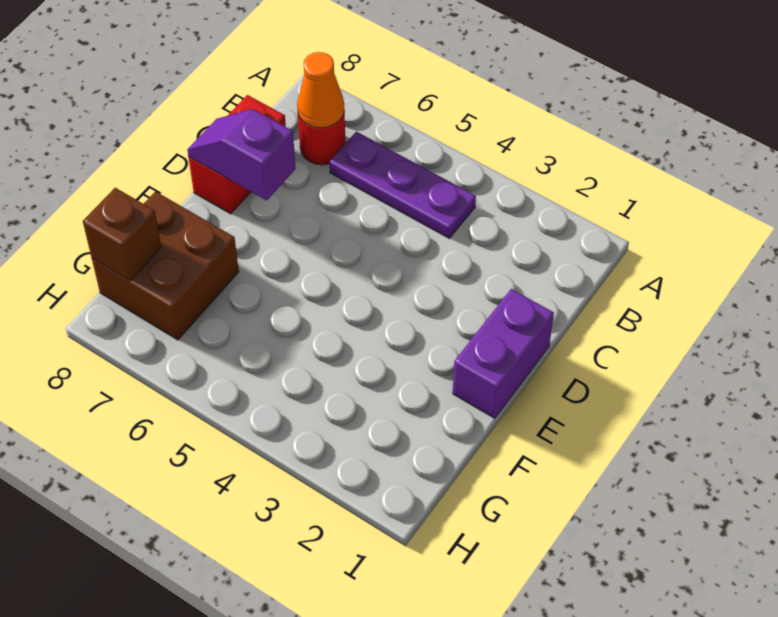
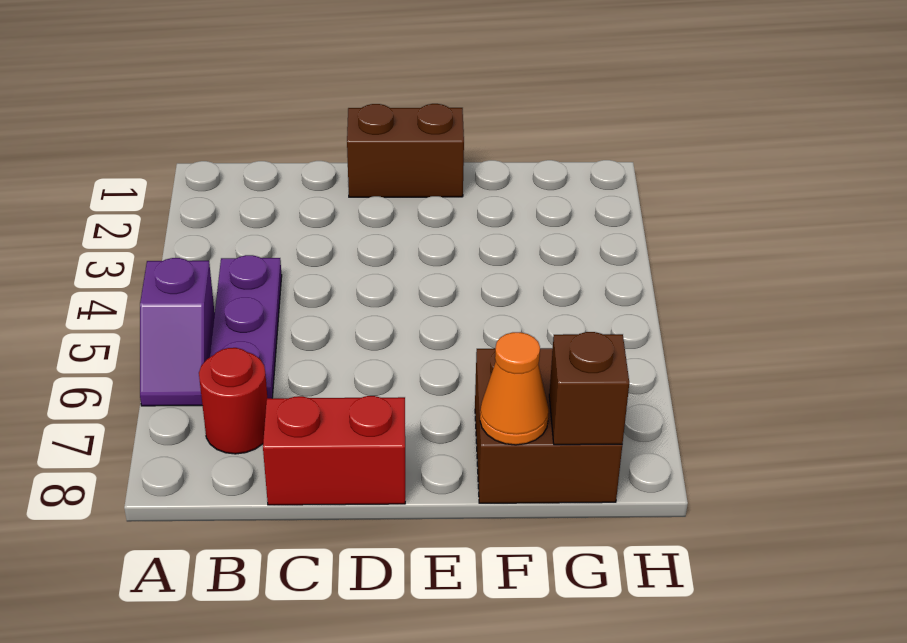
orange 1x1 cone [297,52,344,128] -> orange 1x1 cone moved to [480,332,549,445]
purple 1x2 brick [453,289,554,418] -> brown 1x2 brick [347,104,464,197]
purple 1x2 slope [187,109,296,200] -> purple 1x2 slope moved to [140,258,215,406]

